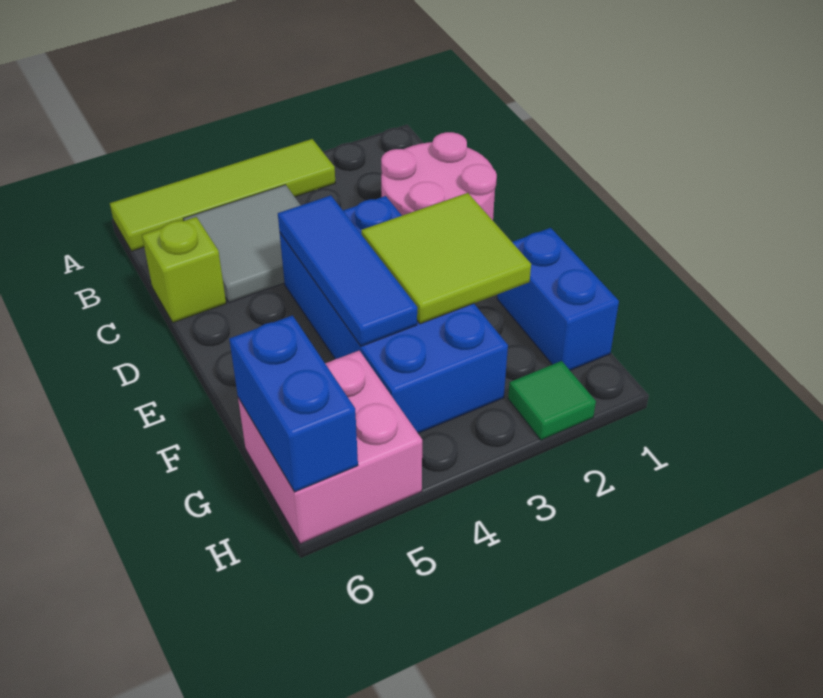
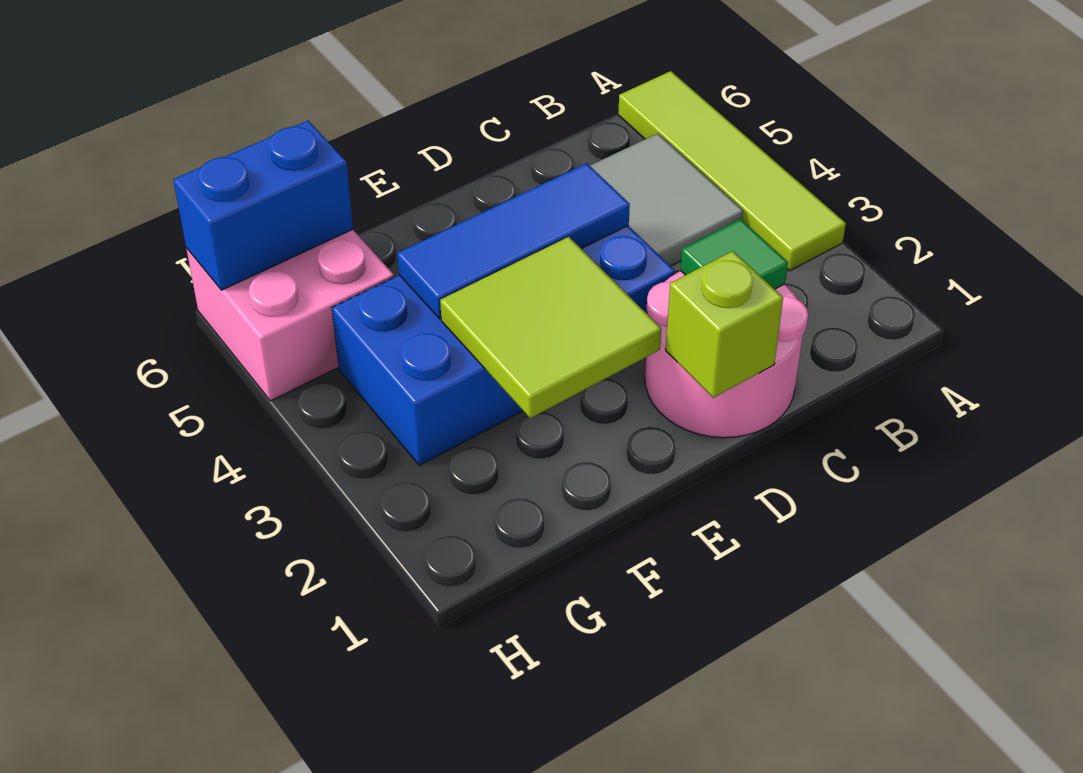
lime 1x1 brick [142,217,226,323] -> lime 1x1 brick moved to [666,251,783,398]
blue 1x2 brick [497,228,619,370] -> none
green 1x1 tile [508,361,596,440] -> green 1x1 tile moved to [680,219,788,289]

